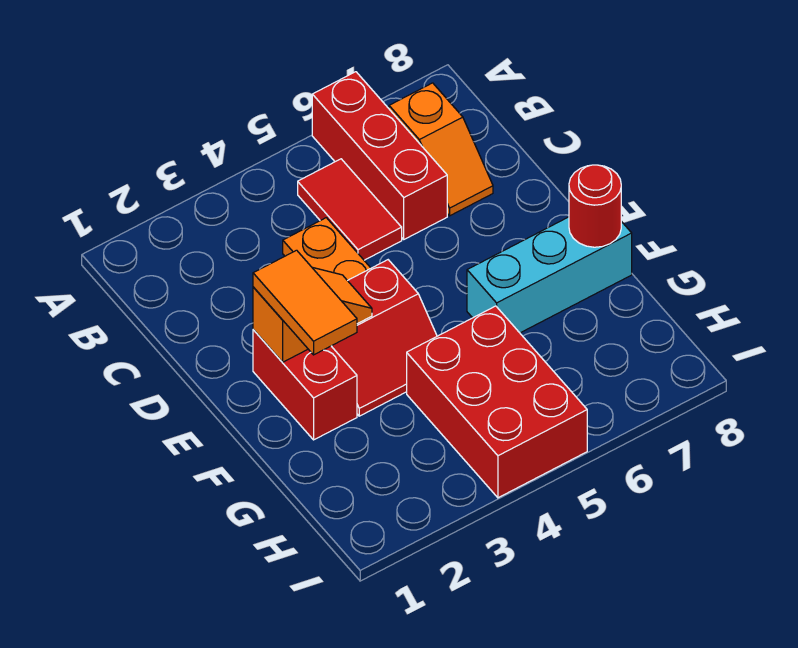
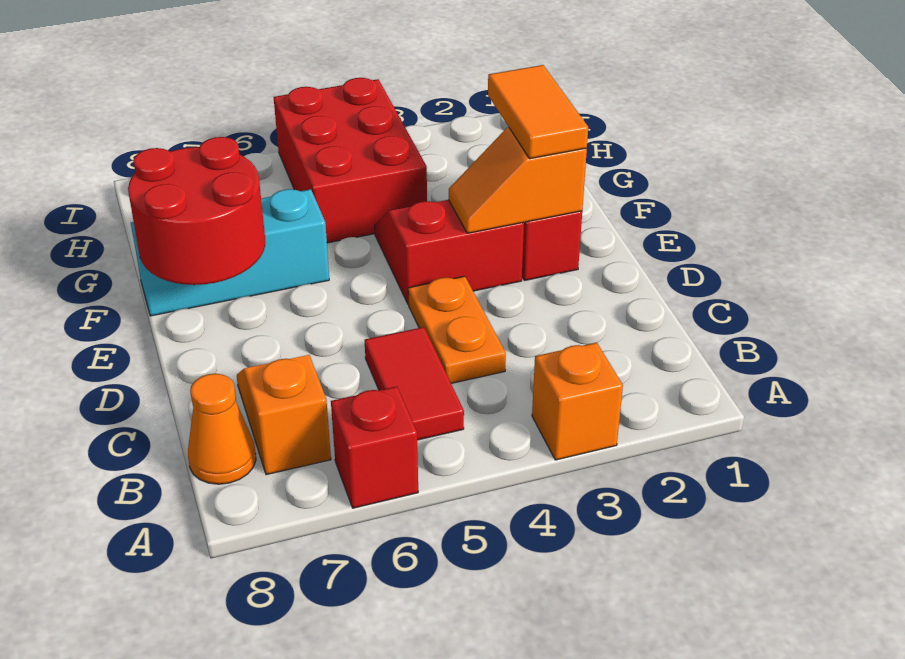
none -> orange 1x1 brick [532,343,623,460]
red 1x3 brick [312,72,447,239] -> red 1x1 brick [331,386,418,508]
none -> orange 1x1 cone [188,374,256,484]
red 1x1 round brick [569,165,621,247] -> red 2x2 round brick [128,137,265,285]

